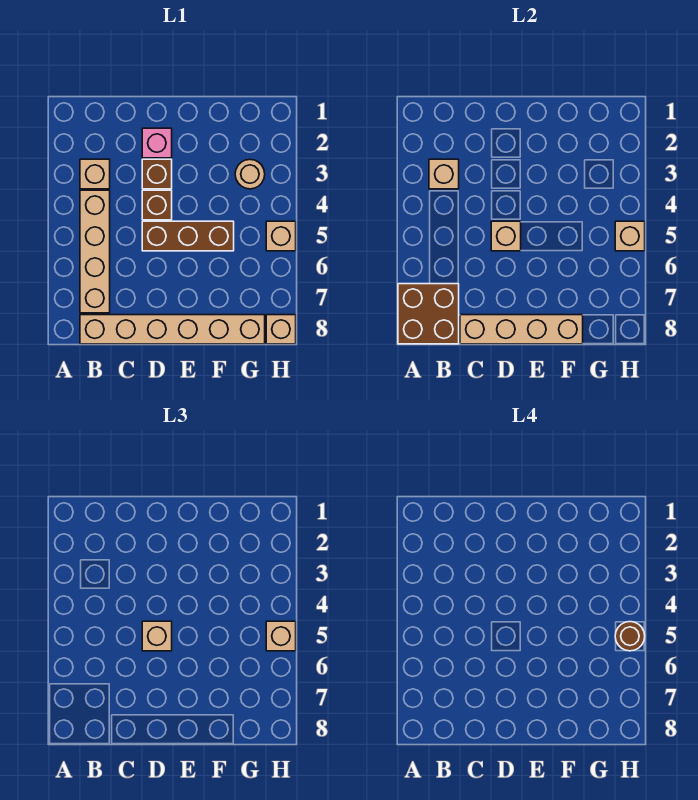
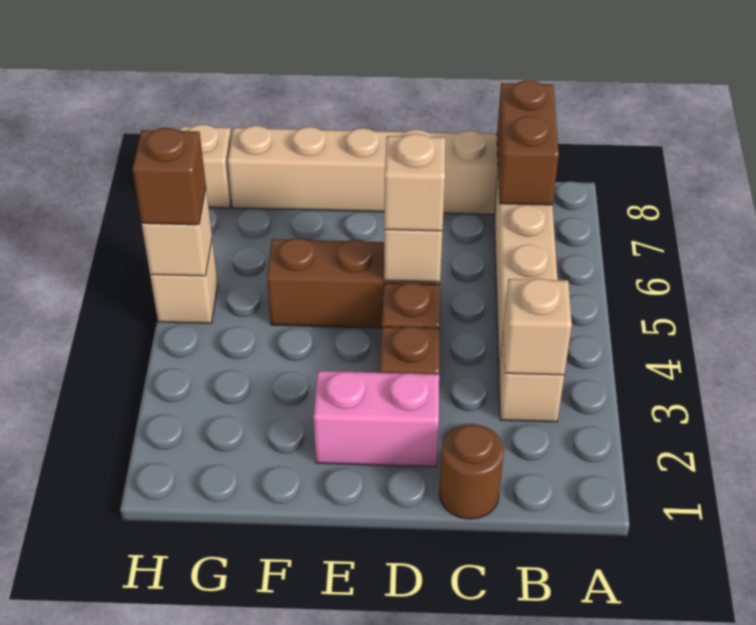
brown 2x2 brick [398,284,459,344] -> brown 1x2 brick [497,81,559,205]
tan 1x4 brick [460,315,583,344] -> none
pink 1x1 brick [142,128,172,158] -> pink 1x2 brick [314,371,439,467]
tan 1x1 round brick [235,160,265,189] -> none
tan 1x1 brick [266,621,296,651] -> brown 1x1 brick [132,128,206,225]
brown 1x1 round brick [615,622,645,651] -> brown 1x1 round brick moved to [439,424,504,519]

